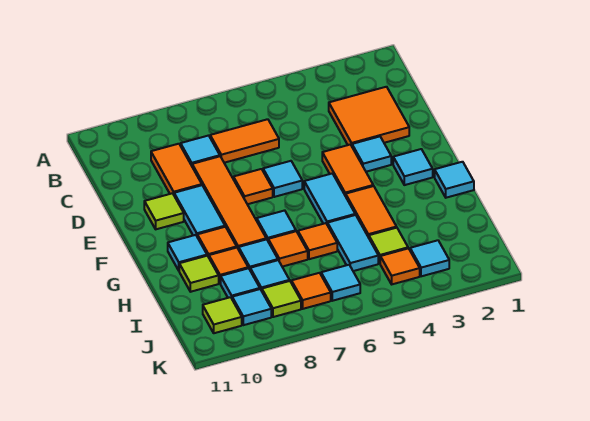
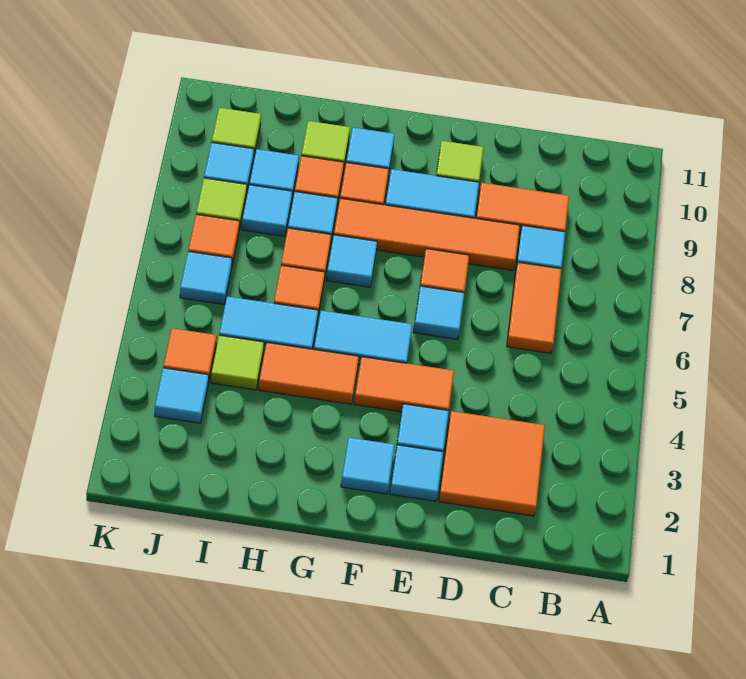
cyan 1x1 tile [435,162,474,198] -> cyan 1x1 tile moved to [390,445,443,501]

